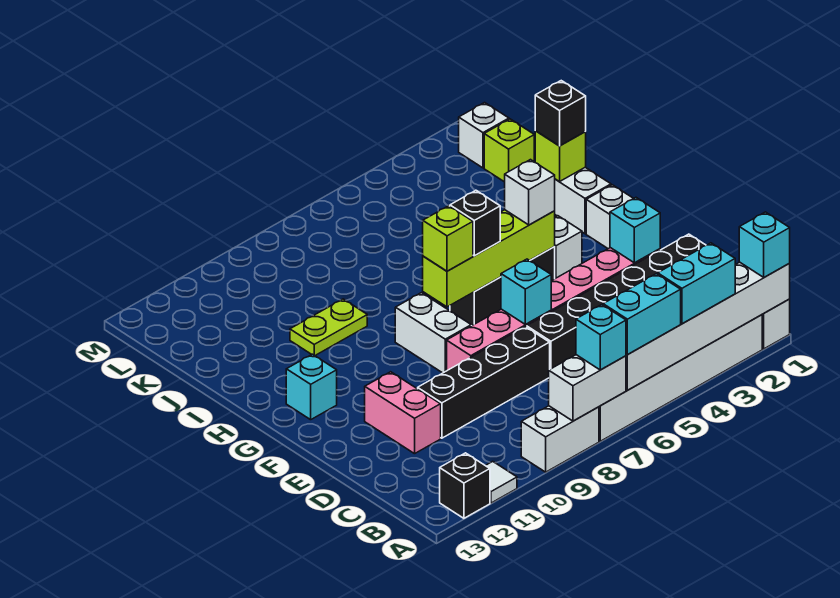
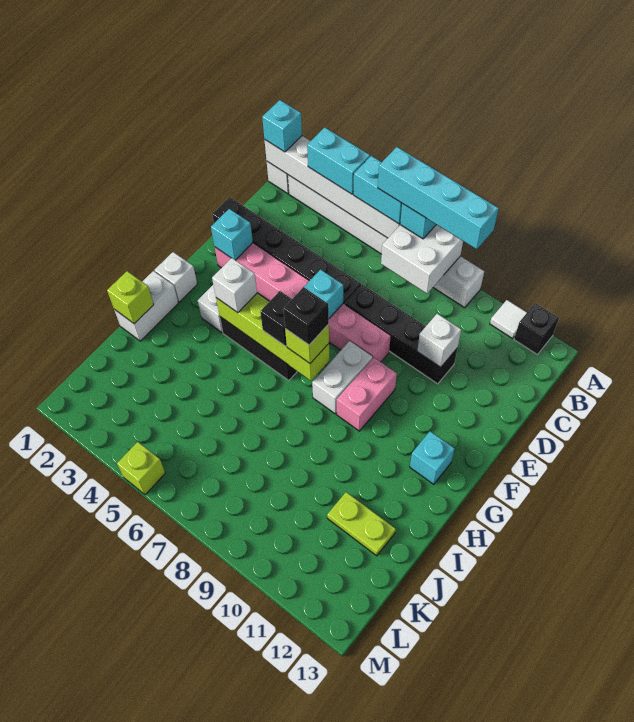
none -> cyan 1x4 brick [378,147,499,249]
white 1x2 brick [549,355,626,421] -> white 2x2 brick [381,225,463,293]
pink 1x2 brick [365,372,441,454] -> pink 1x2 brick moved to [337,357,397,431]
black 1x1 brick [535,81,586,146] -> black 1x1 brick moved to [283,287,329,345]
lime 1x2 plate [290,299,367,356] -> lime 1x2 plate moved to [327,492,396,556]
lime 1x1 brick [484,119,534,182] -> lime 1x1 brick moved to [117,442,165,495]
white 1x1 brick [459,103,509,168] -> white 1x1 brick moved to [417,314,461,367]

